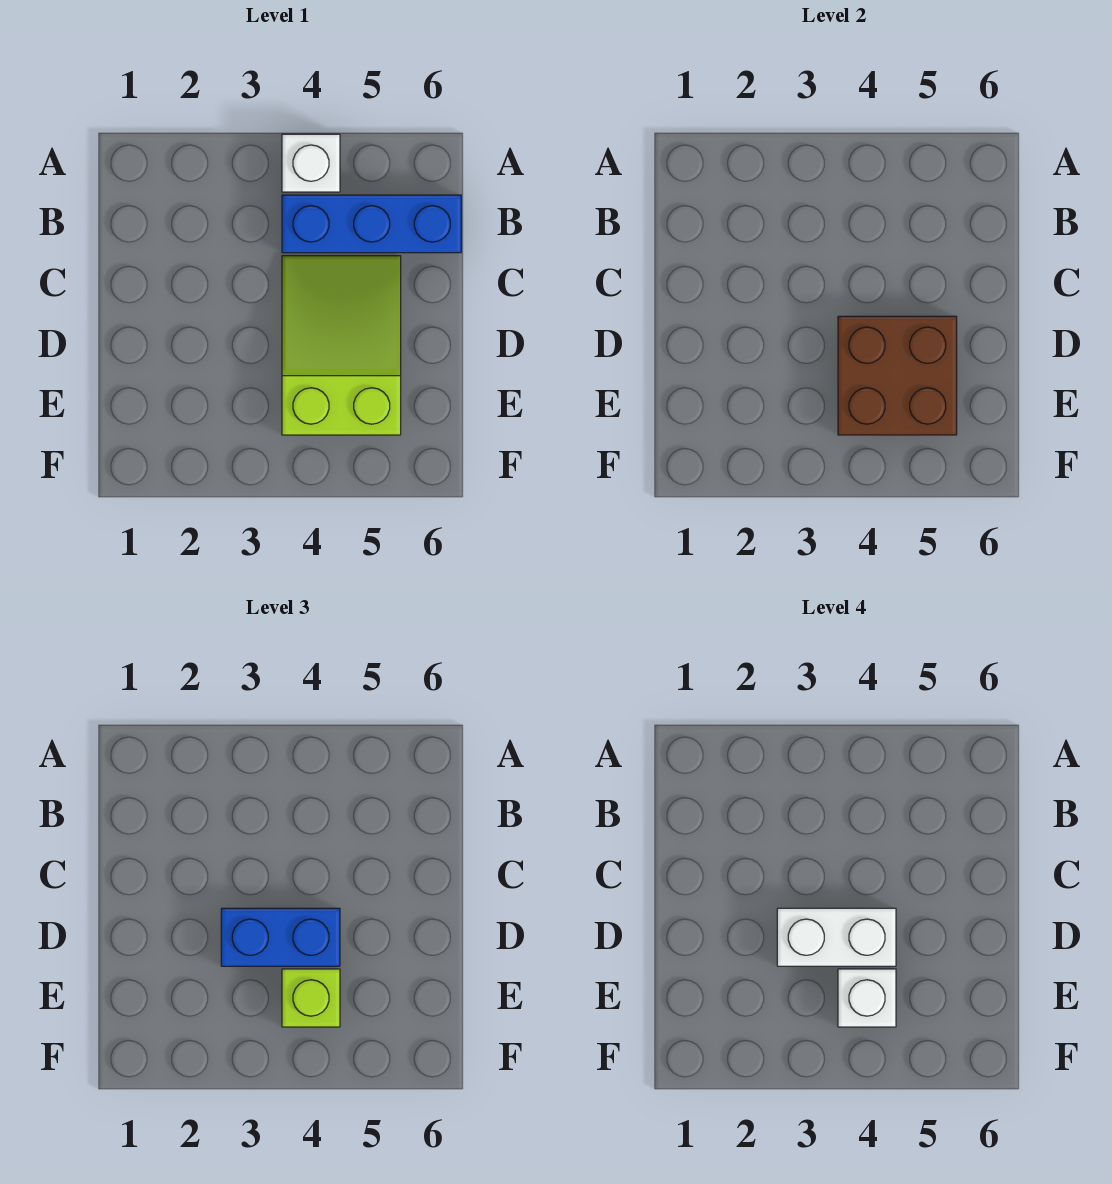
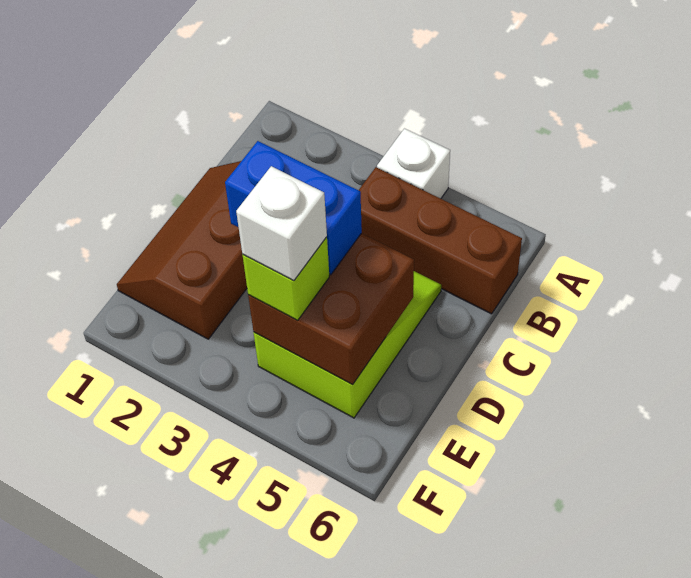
blue 1x3 brick [282,195,461,253] -> brown 1x3 brick [359,167,522,314]
none -> brown 2x3 slope [117,161,247,339]
white 1x2 brick [777,908,896,966] -> none

